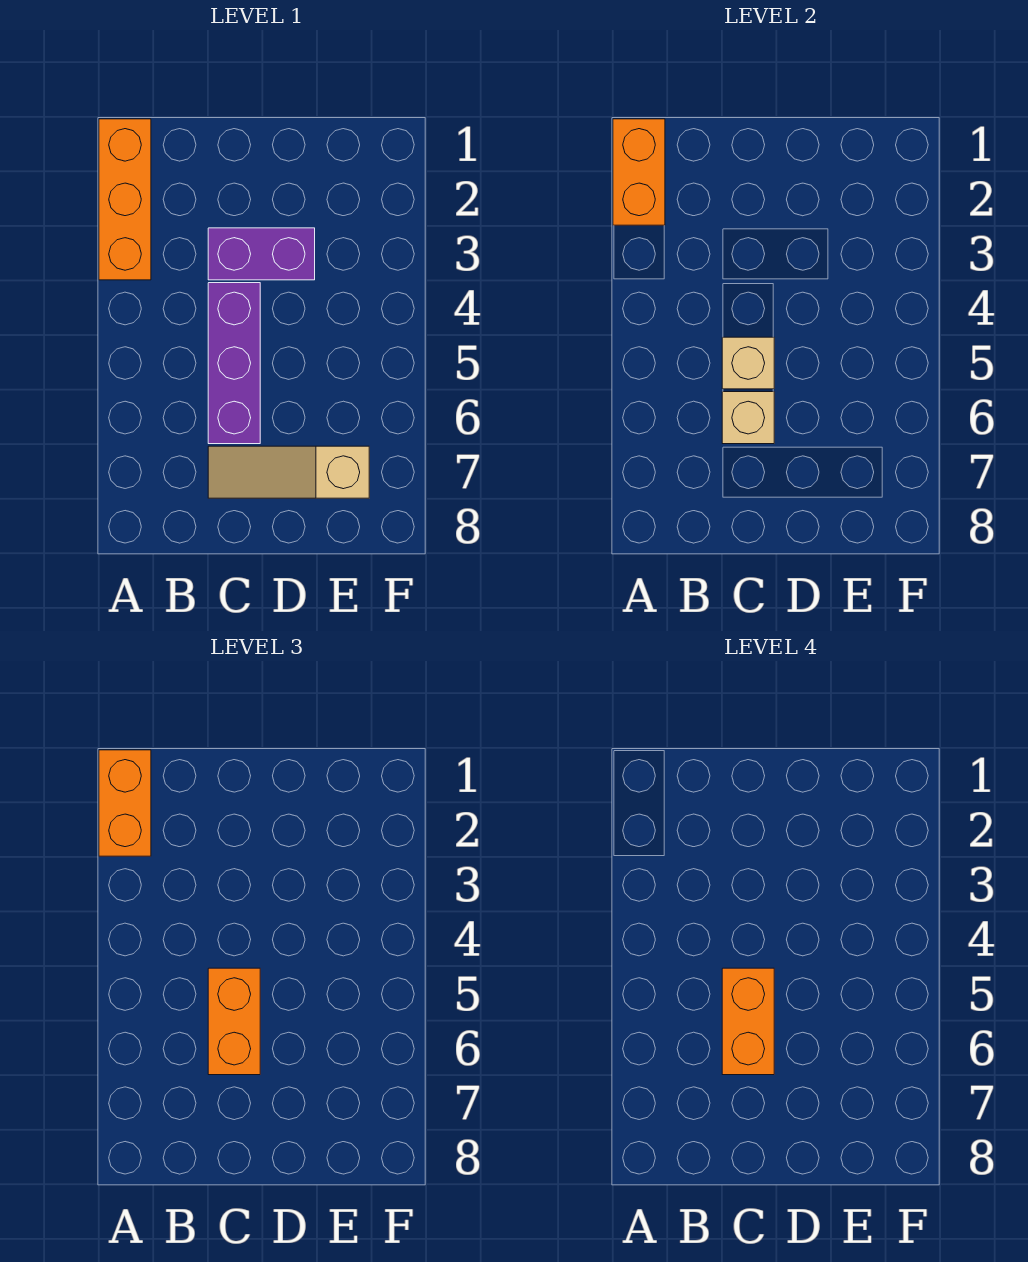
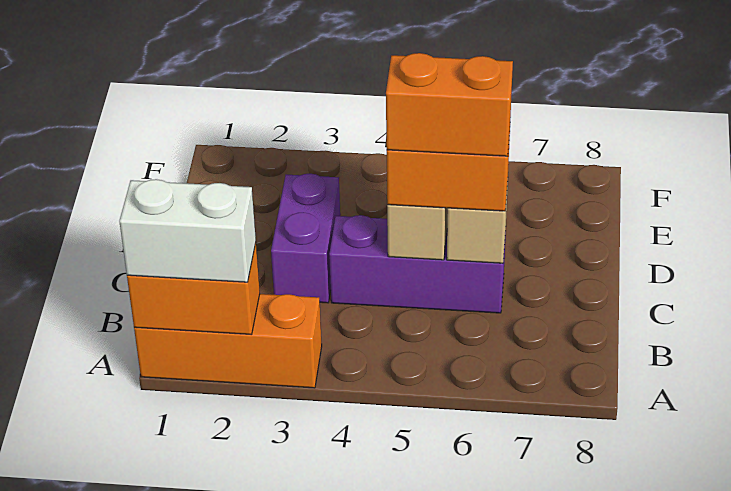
orange 1x2 brick [99,750,151,856] -> white 1x2 brick [119,179,256,282]
tan 1x3 slope [208,446,369,498] -> none

